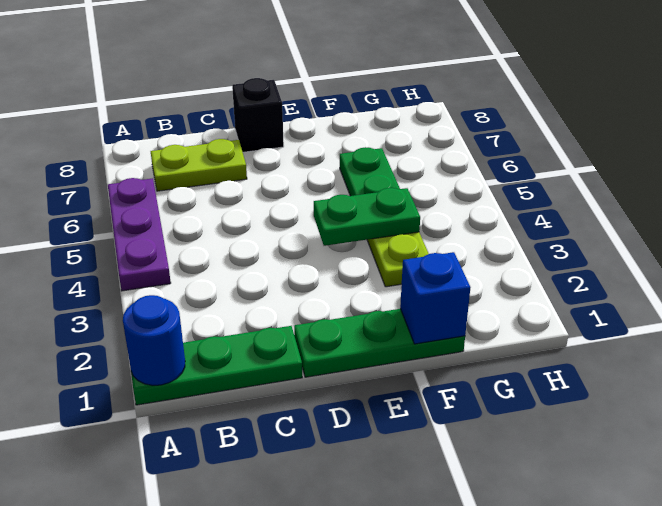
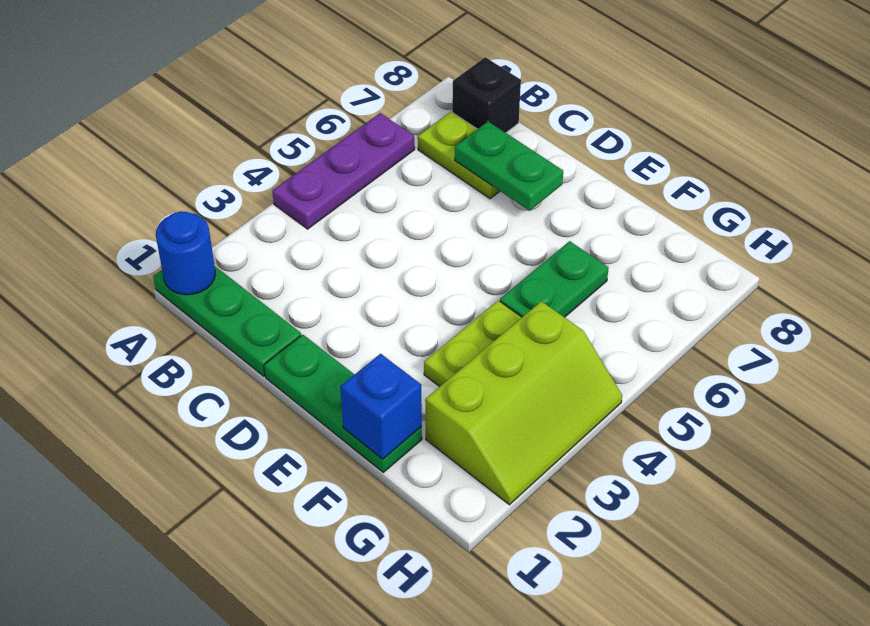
black 1x1 brick [232,78,284,152] -> black 1x1 brick moved to [452,57,521,133]
green 1x2 plate [314,188,420,246] -> green 1x2 plate moved to [455,122,563,211]
none -> lime 2x3 slope [425,301,622,505]

